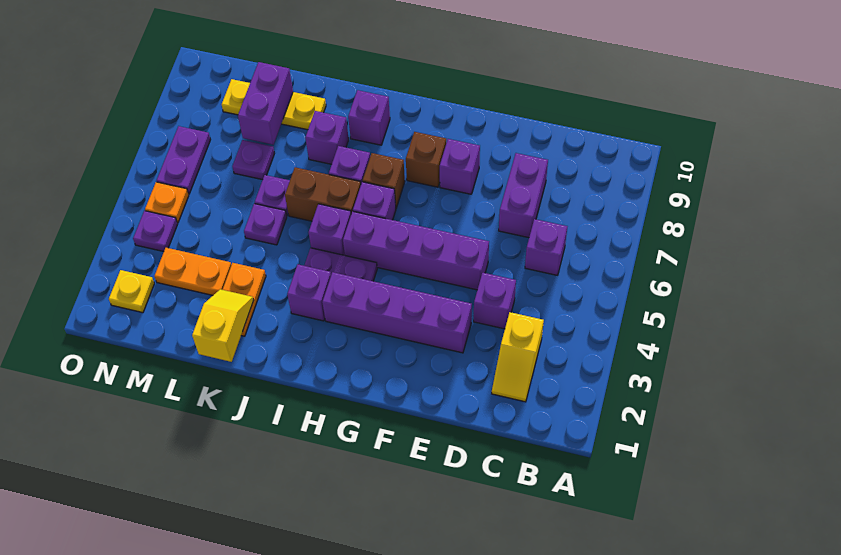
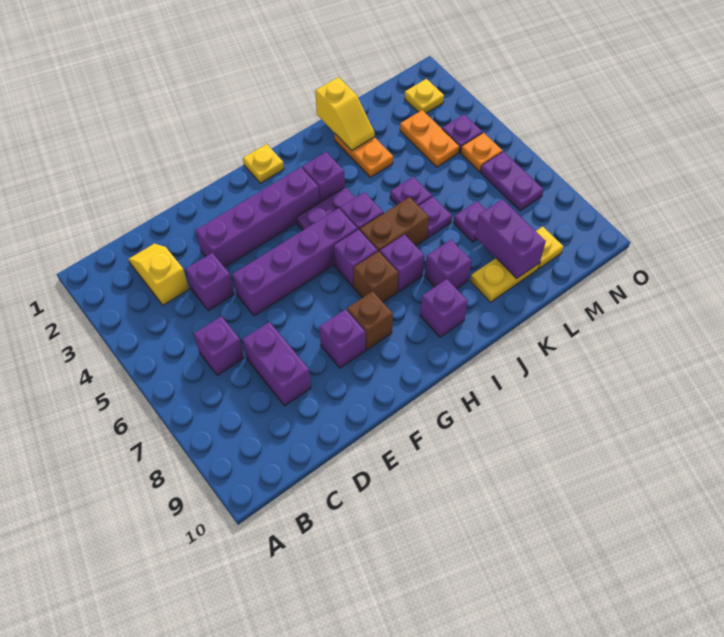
none -> yellow 1x1 plate [243,144,284,183]
orange 1x2 plate [154,248,231,295] -> orange 1x2 plate turned to [400,110,460,167]

